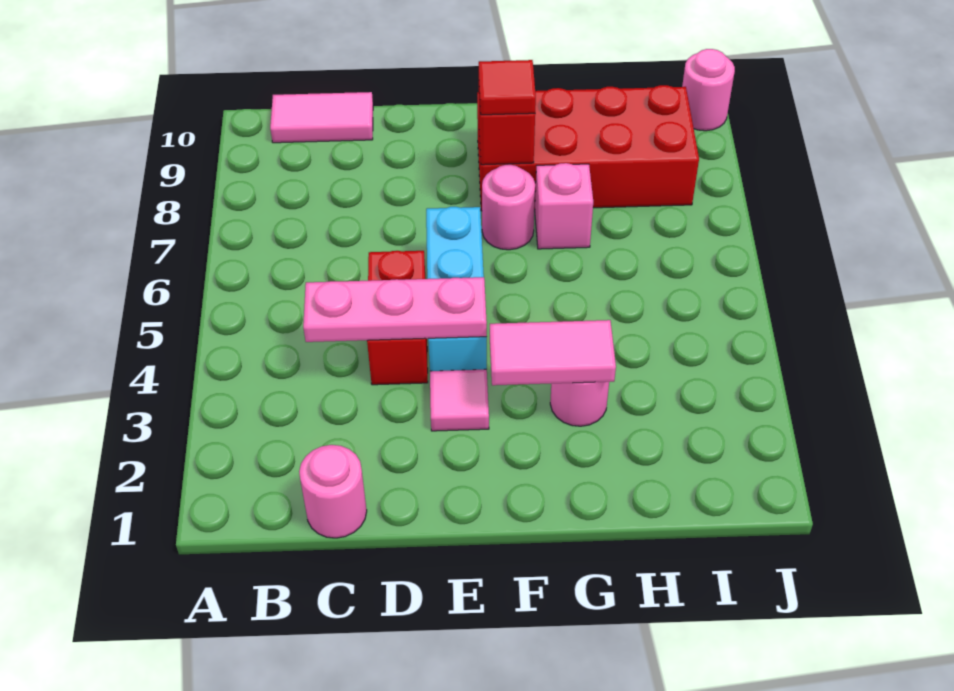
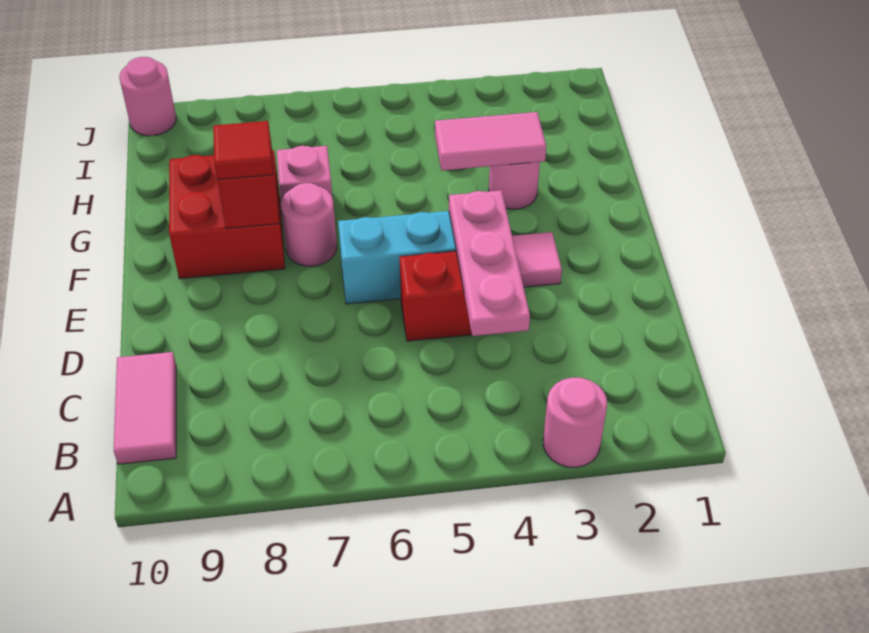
pink 1x1 round brick [299,445,367,538] -> pink 1x1 round brick moved to [543,378,607,467]
pink 1x2 tile [490,320,616,385] -> pink 1x2 tile turned to [435,112,546,170]
red 2x4 brick [477,85,699,211] -> red 2x2 brick [169,150,285,279]

